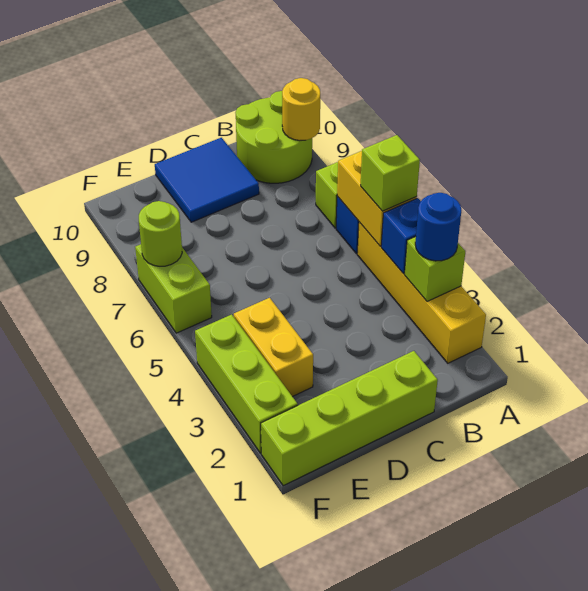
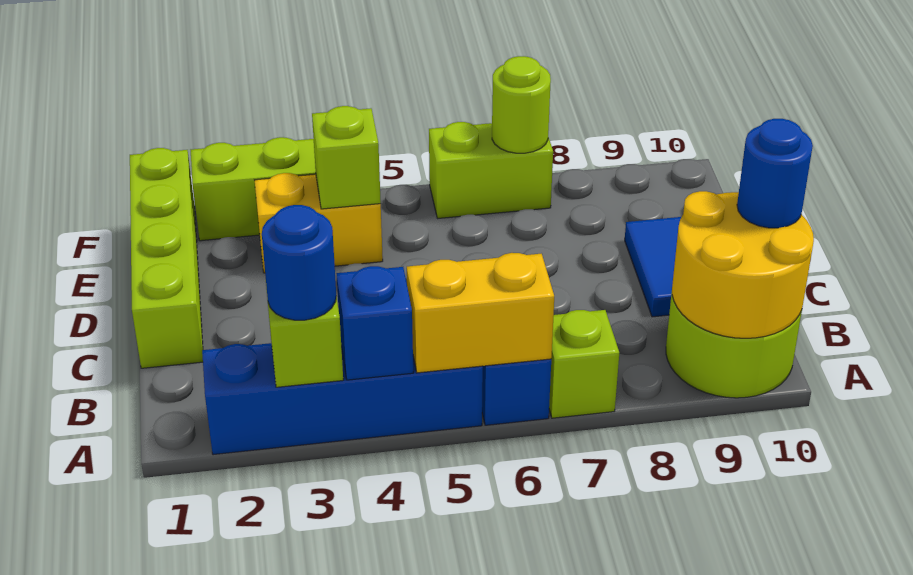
yellow 1x4 brick [357,222,486,363] -> blue 1x4 brick [202,343,483,455]
lime 1x1 brick [361,135,420,211] -> lime 1x1 brick moved to [312,106,381,209]
yellow 1x1 round brick [282,78,320,141] -> yellow 2x2 round brick [672,191,814,338]
none -> blue 1x1 round brick [737,119,813,228]

